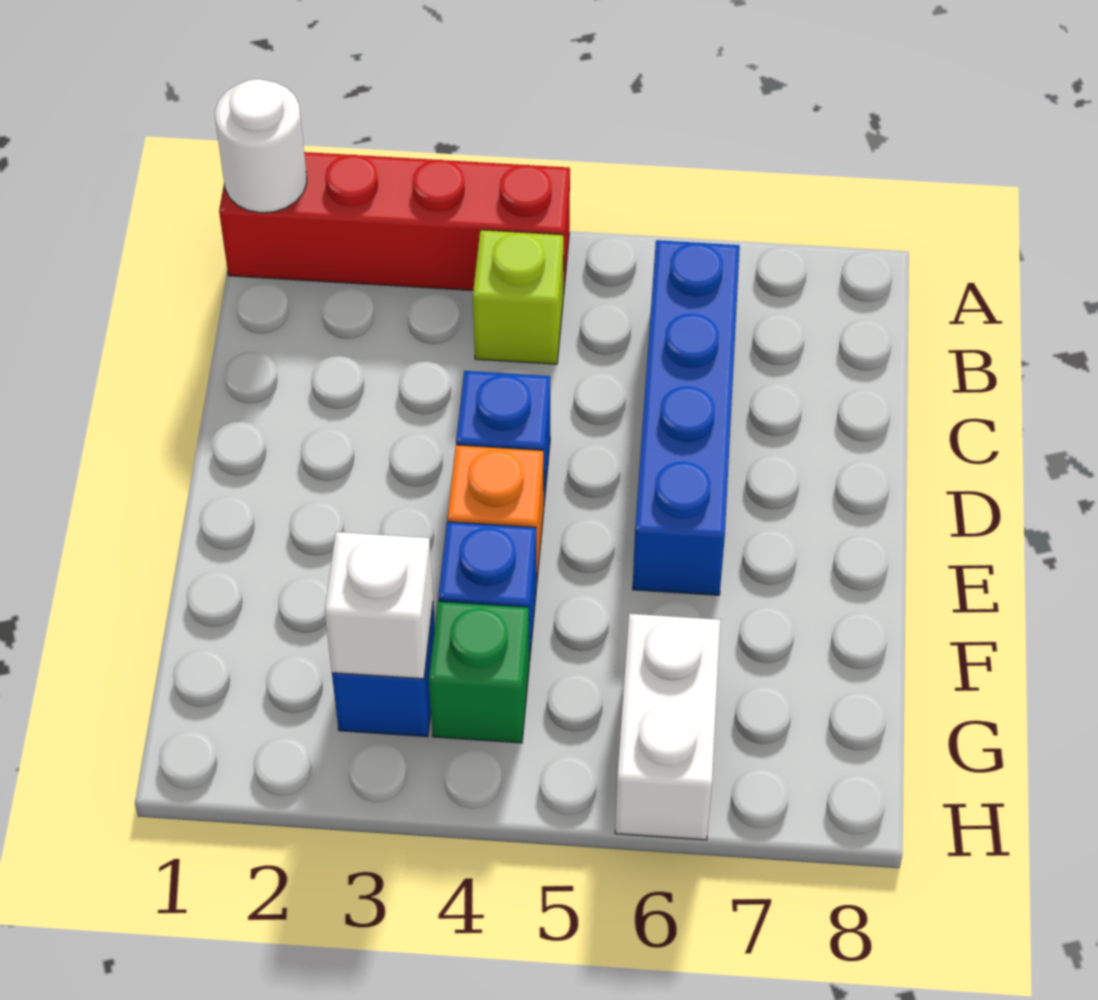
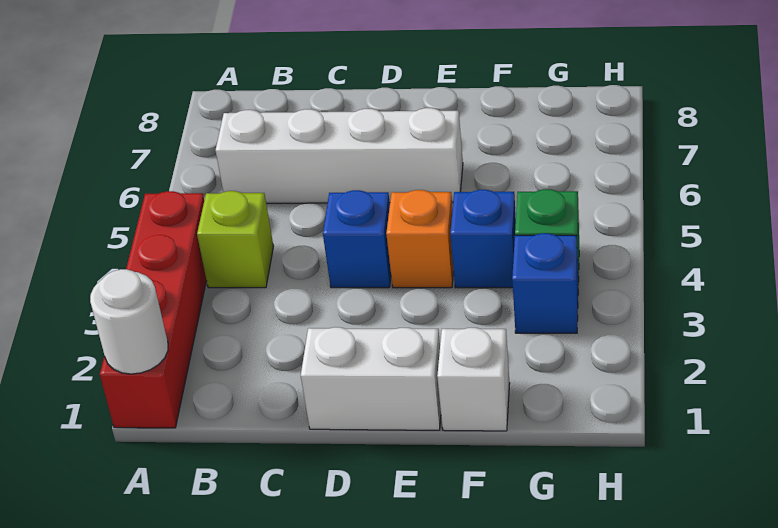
blue 1x4 brick [633,240,740,595] -> white 1x4 brick [216,108,463,203]
white 1x1 brick [325,532,433,679] -> white 1x1 brick moved to [437,328,510,431]
white 1x2 brick [615,614,720,840] -> white 1x2 brick moved to [301,327,441,430]

